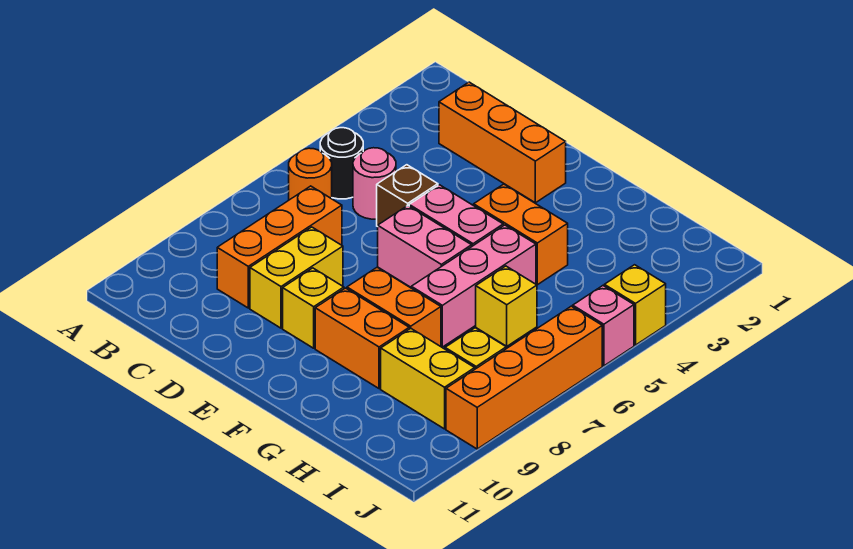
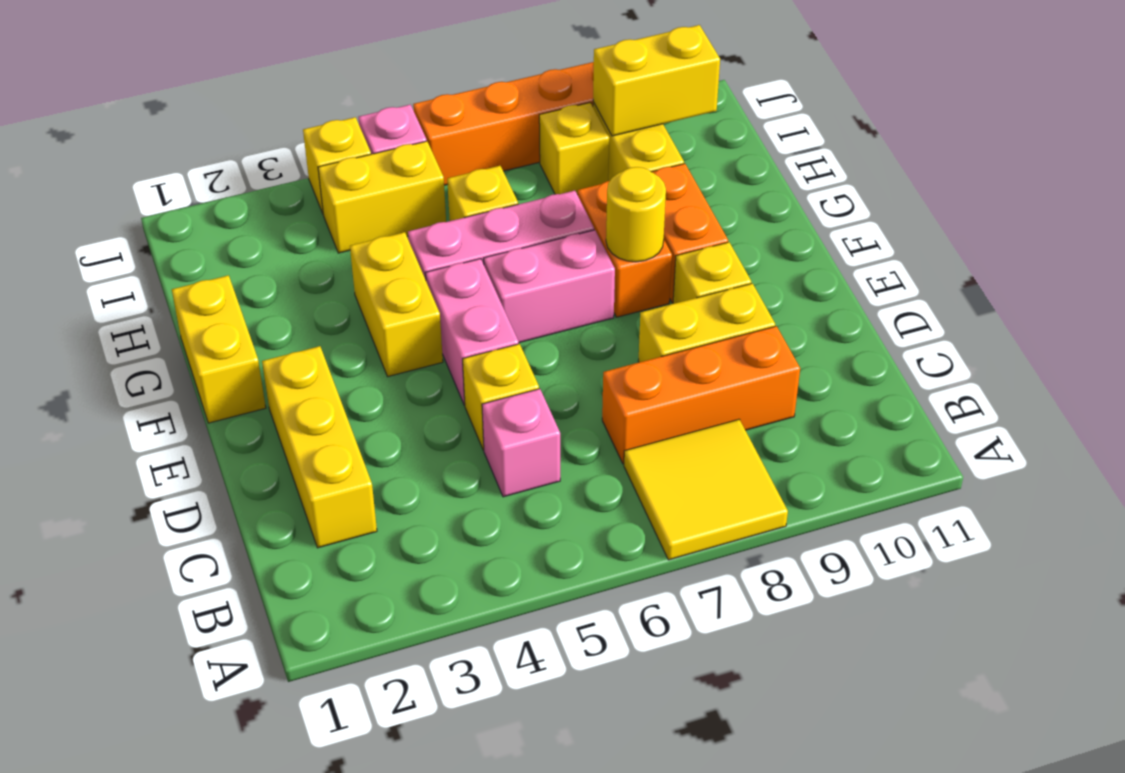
none -> yellow 2x2 tile [624,419,788,560]
black 1x1 round brick [320,128,363,199] -> none
orange 1x1 round brick [289,148,332,200] -> none
orange 1x3 brick [439,82,566,203] -> yellow 1x3 brick [262,346,377,548]
pink 1x1 round brick [353,148,396,219] -> pink 1x1 brick [482,389,560,497]
brown 1x1 brick [377,165,438,227] -> yellow 1x1 brick [463,344,539,450]
pink 1x2 brick [378,206,472,287] -> pink 1x2 brick turned to [484,230,615,343]
none -> yellow 1x2 brick [172,275,266,423]
orange 1x2 brick [474,184,568,285] -> yellow 1x2 brick [350,232,443,377]
none -> yellow 1x1 round brick [606,167,666,262]
none -> yellow 1x2 brick [318,141,446,253]
none -> yellow 1x2 brick [593,25,720,136]

